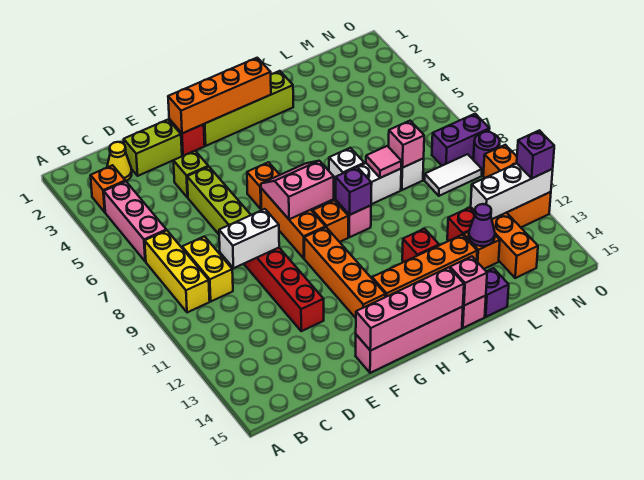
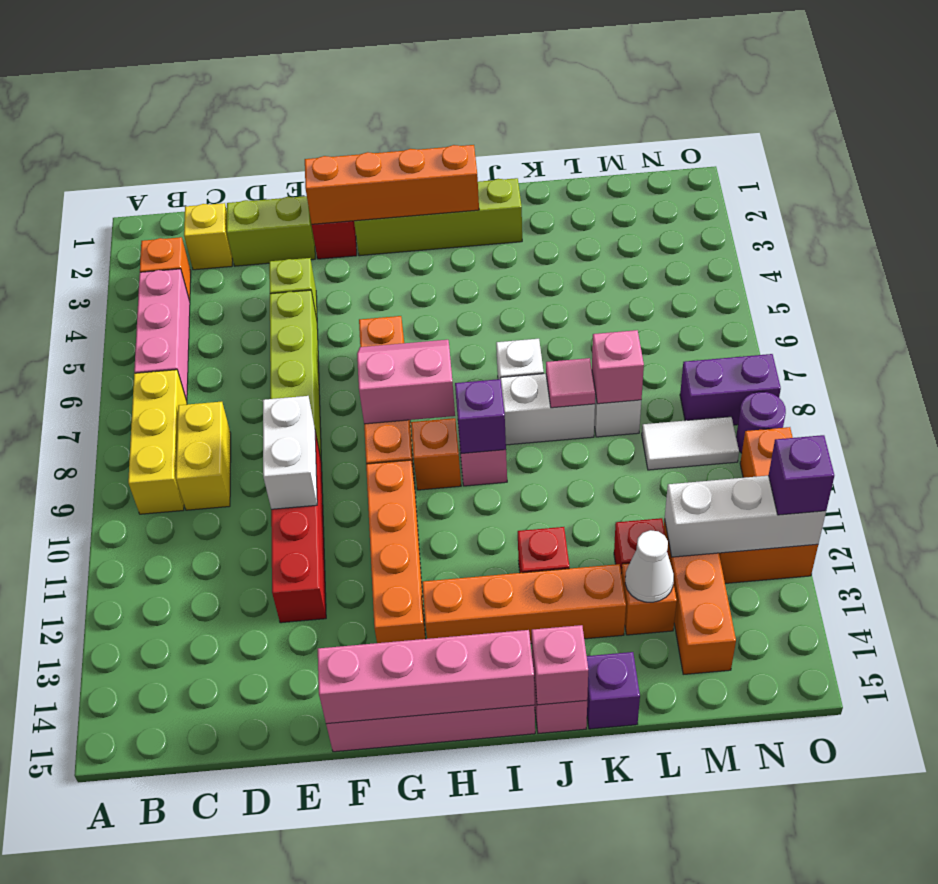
yellow 1x1 cone [107,142,132,181] -> yellow 1x1 brick [184,203,232,270]
white 1x2 brick [219,209,279,268] -> white 1x2 brick turned to [263,396,317,509]
purple 1x1 cone [469,204,495,246] -> white 1x1 cone [625,530,674,602]

